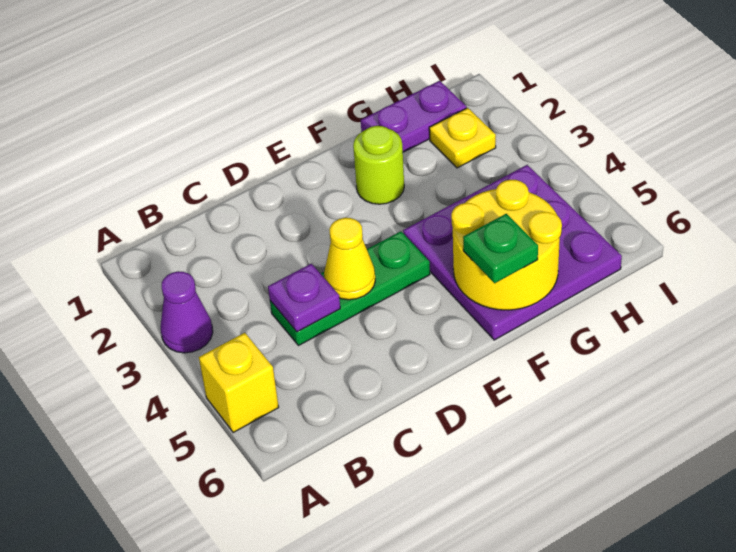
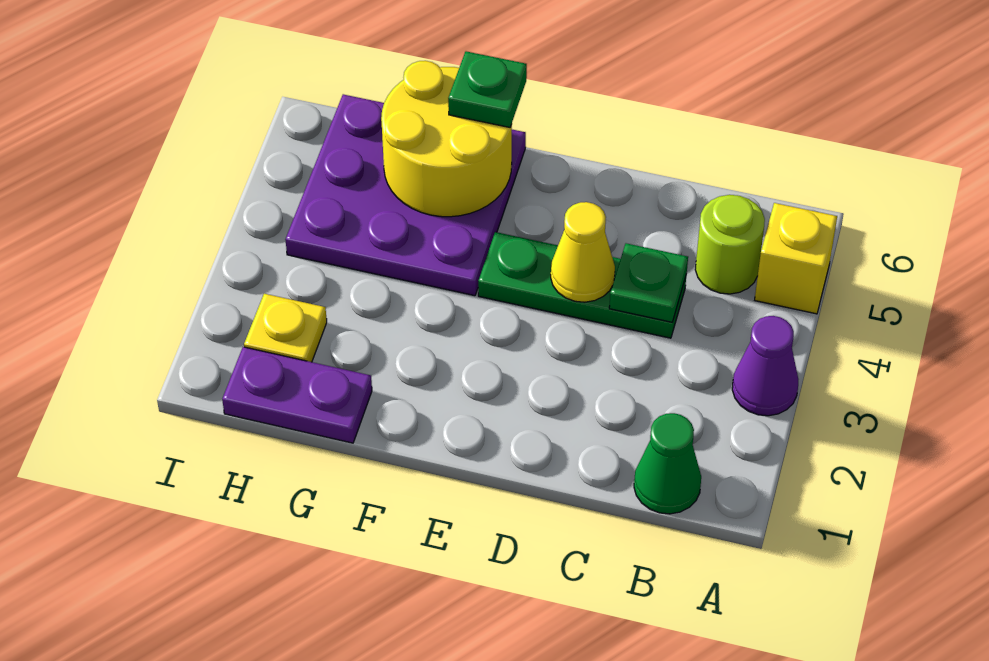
none -> green 1x1 cone [634,413,701,514]
purple 1x1 plate [268,264,340,332] -> green 1x1 plate [609,243,688,322]
lime 1x1 round brick [353,126,404,204] -> lime 1x1 round brick moved to [695,195,765,294]

